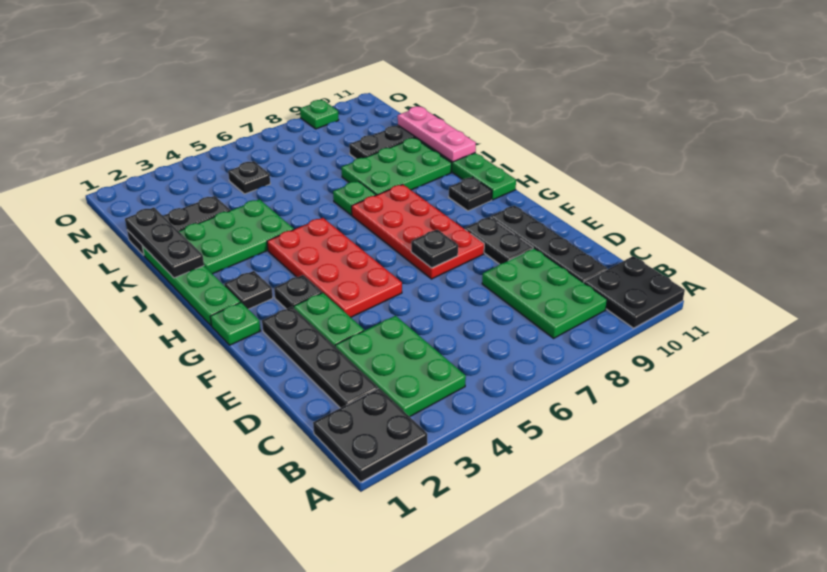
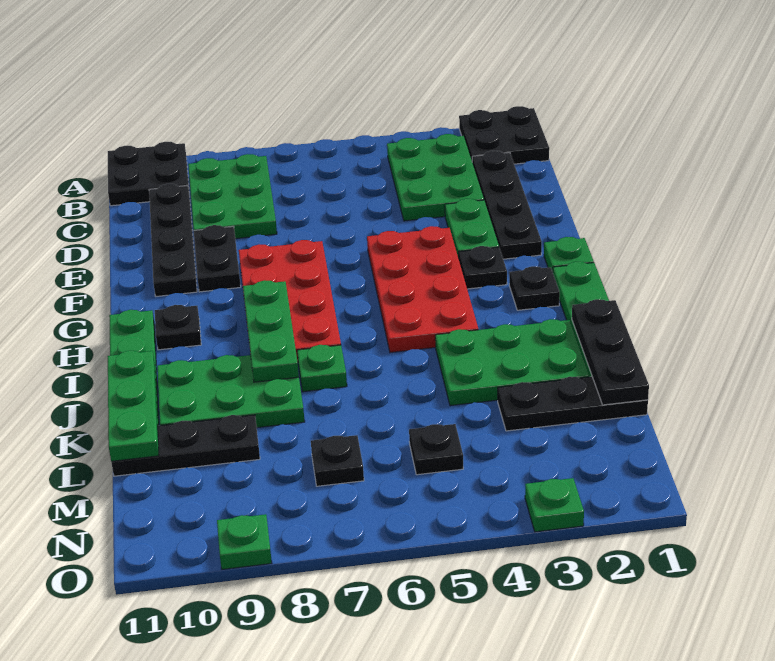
black 1x1 plate [411,230,458,268] -> black 1x1 plate moved to [311,435,364,486]
none -> green 1x3 plate [243,280,299,382]
pink 1x3 plate [398,106,476,162] -> green 1x3 plate [108,351,159,462]
none -> green 1x1 plate [525,478,584,532]

